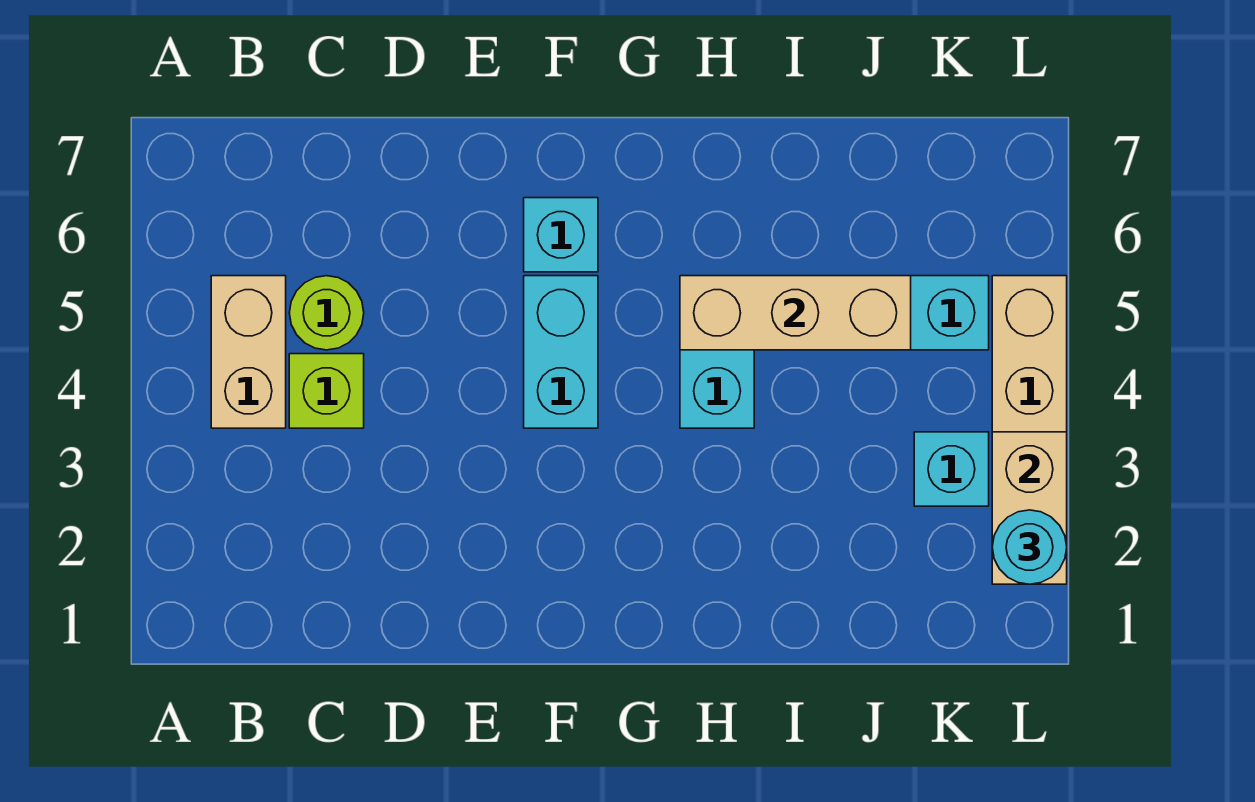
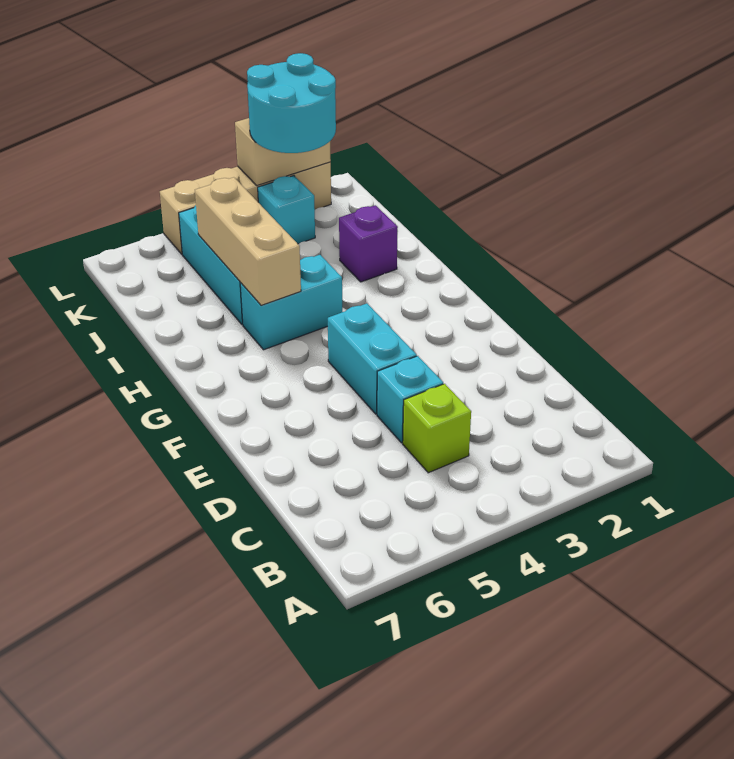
tan 1x2 brick [211,276,286,428] -> none
lime 1x1 round brick [289,276,364,350] -> none
cyan 1x2 brick [524,276,598,428] -> cyan 1x2 brick turned to [328,303,417,414]
cyan 1x1 brick [524,198,598,272] -> cyan 1x1 brick moved to [377,356,443,443]
none -> purple 1x1 brick [339,205,398,282]
cyan 1x1 round brick [992,510,1067,584] -> cyan 2x2 round brick [247,53,336,153]

